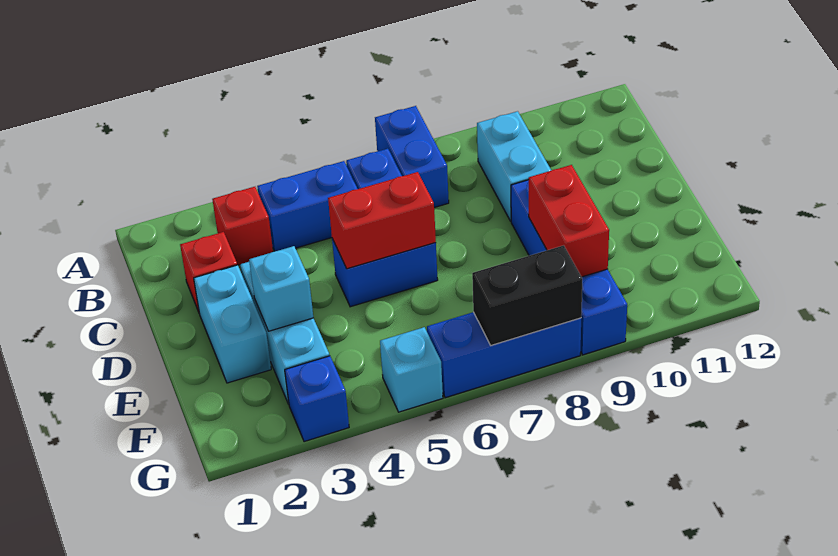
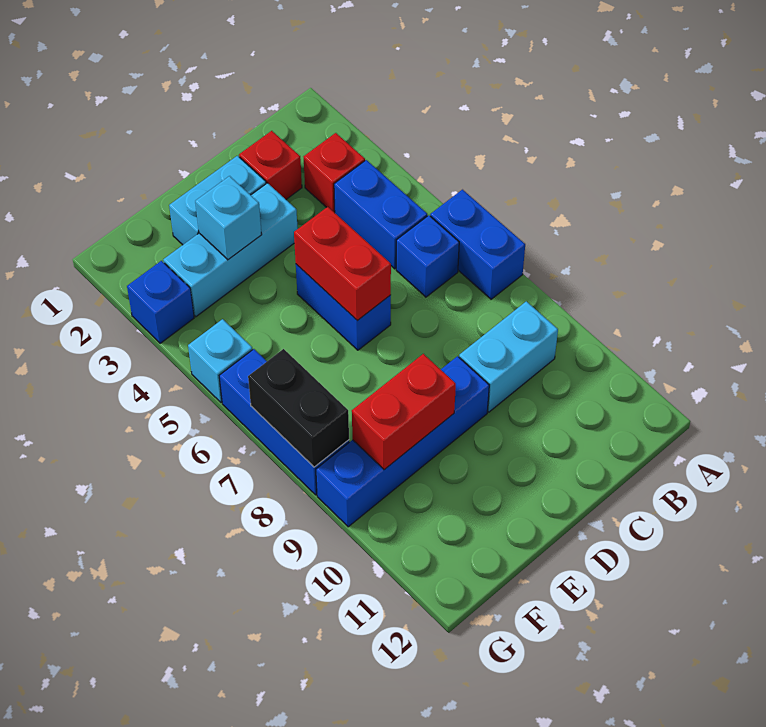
blue 1x2 brick [375,106,449,208] -> blue 1x2 brick turned to [430,190,525,299]

